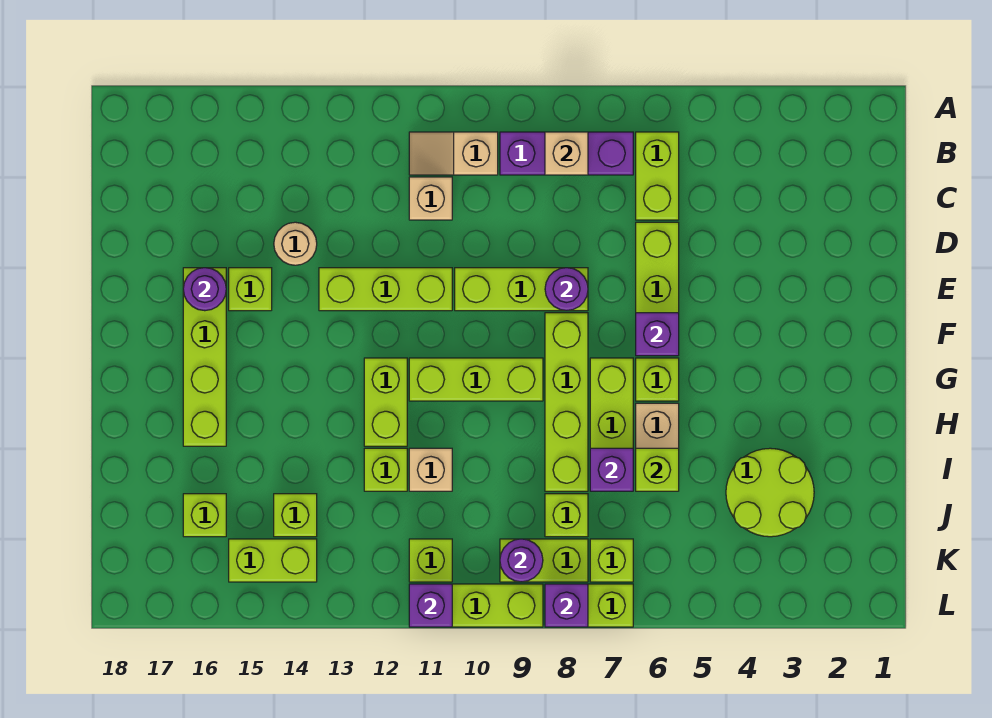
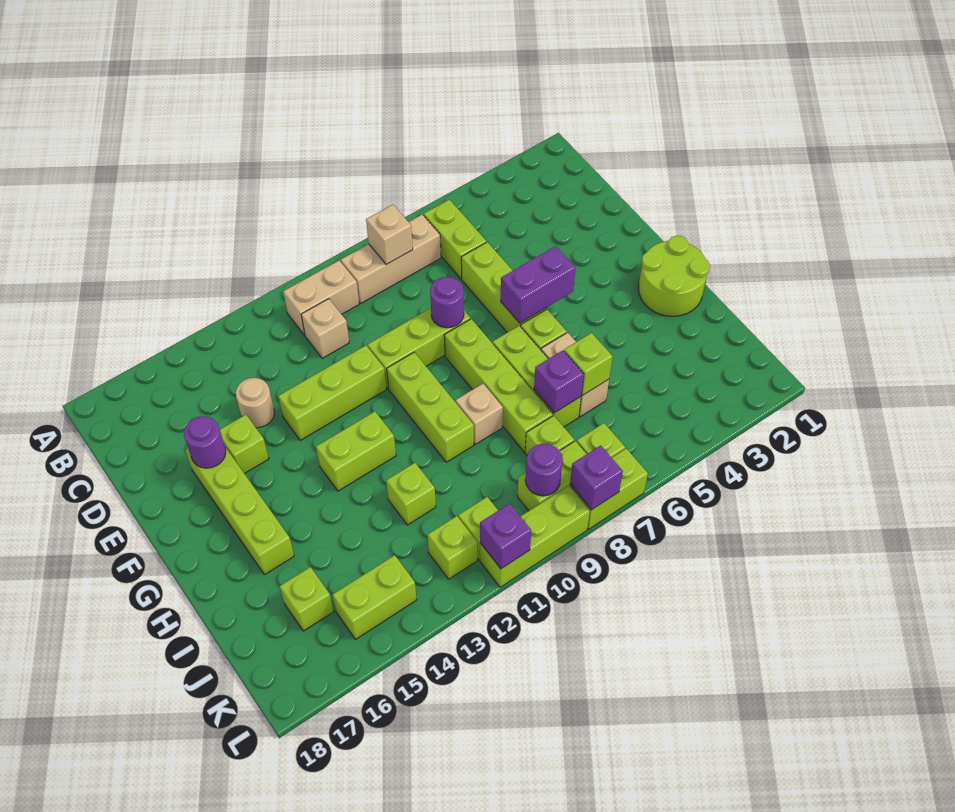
purple 1x3 brick [500,132,633,175] -> tan 1x3 brick [341,214,441,303]
tan 1x2 slope [409,132,498,175] -> tan 1x2 brick [283,261,359,335]
purple 1x1 brick [636,313,679,356] -> purple 1x2 brick [501,246,576,323]
lime 1x3 brick [409,358,543,401] -> lime 1x3 brick turned to [387,352,474,462]
lime 1x2 brick [364,358,407,446] -> lime 1x2 brick turned to [316,412,396,491]
lime 2x2 round brick [726,448,814,537] -> lime 2x2 round brick moved to [639,236,710,316]
tan 1x1 brick [409,448,452,491] -> tan 1x1 brick moved to [456,384,503,445]
lime 1x1 brick [274,494,317,537] -> lime 1x1 brick moved to [428,516,477,579]

